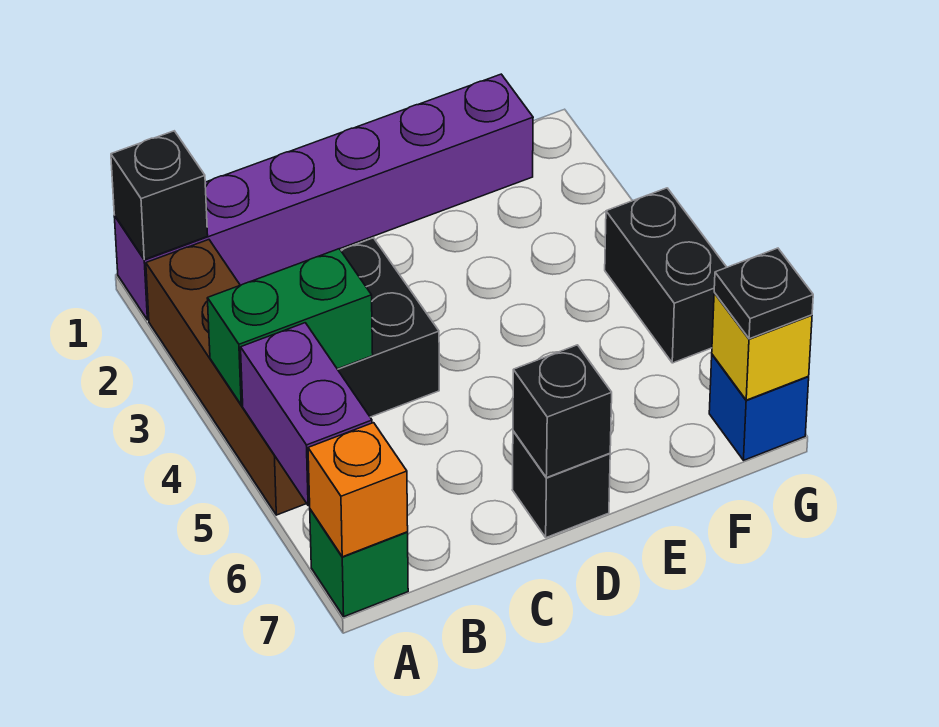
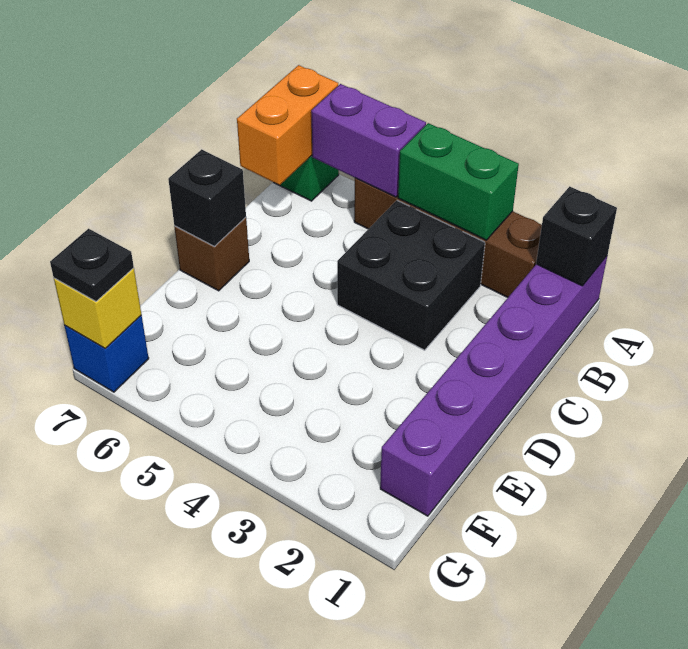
green 1x2 brick [207,249,373,405] -> green 1x2 brick turned to [398,123,519,240]
orange 1x1 brick [308,423,408,557] -> orange 1x2 brick [237,65,338,185]
black 1x1 brick [512,431,610,538] -> brown 1x1 brick [174,217,249,291]
black 1x2 brick [605,188,727,363] -> none

